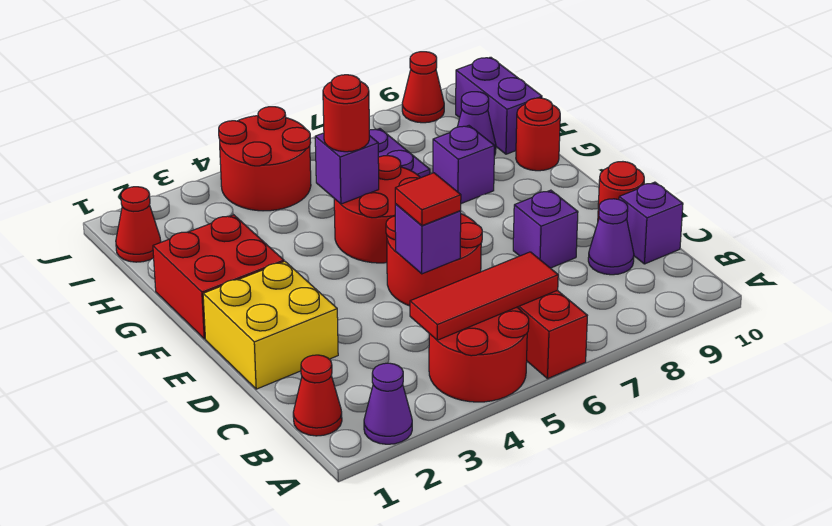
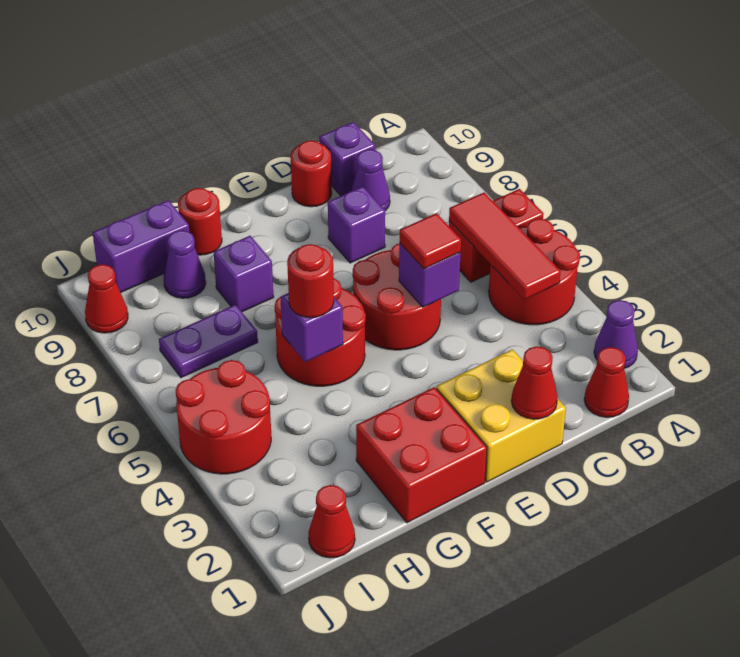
none -> red 1x1 cone [511,346,558,419]

